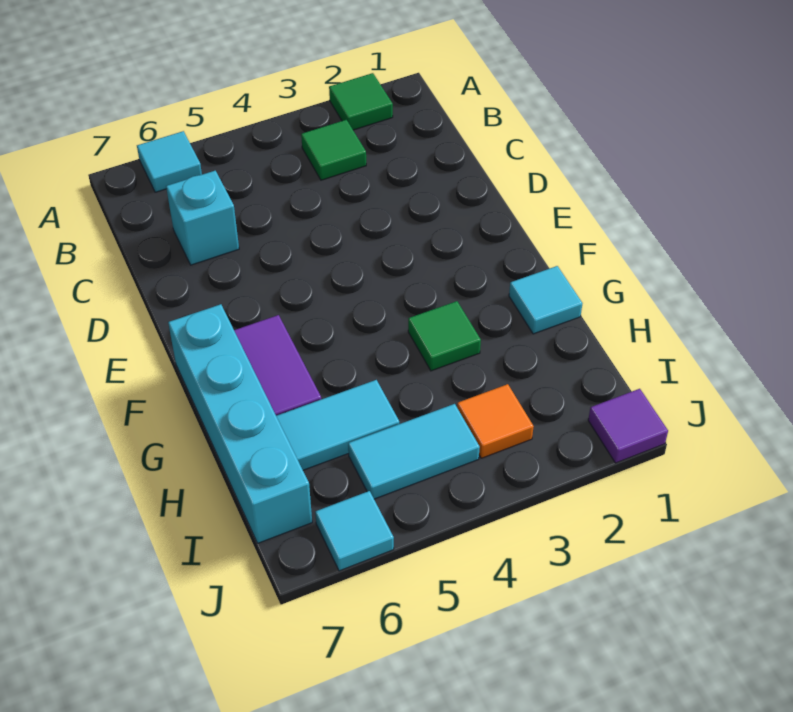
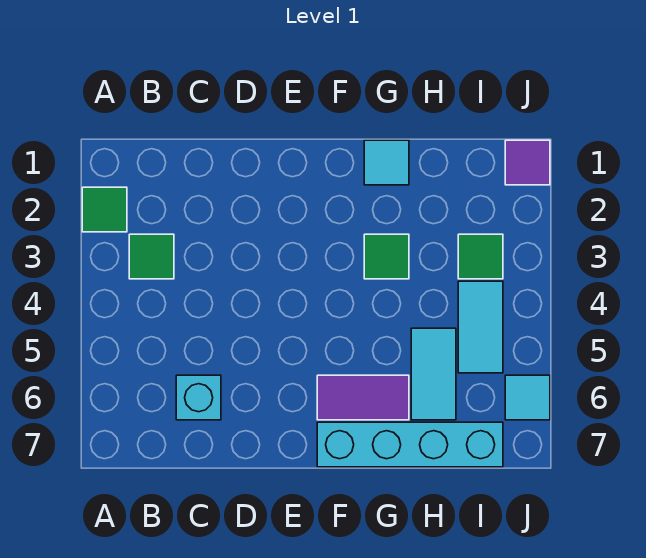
cyan 1x1 tile [137,131,202,192] -> none
orange 1x1 tile [457,384,534,458] -> green 1x1 tile [458,234,503,279]

